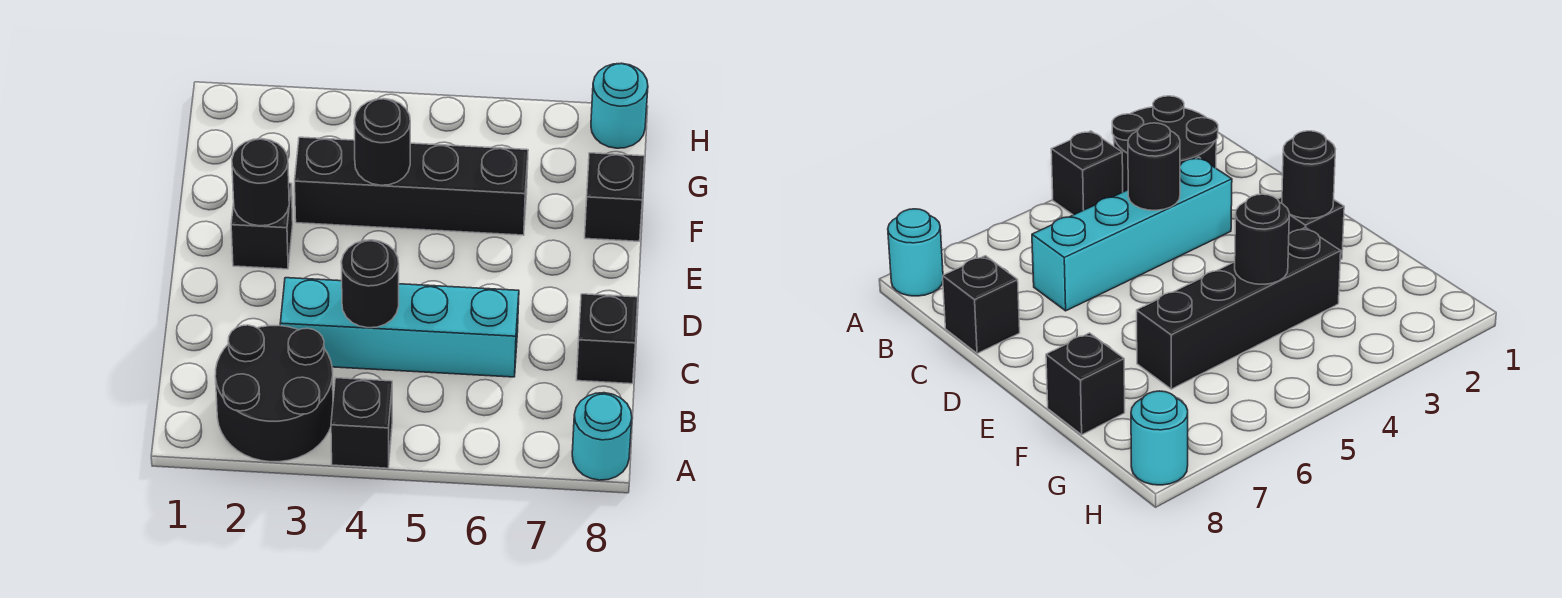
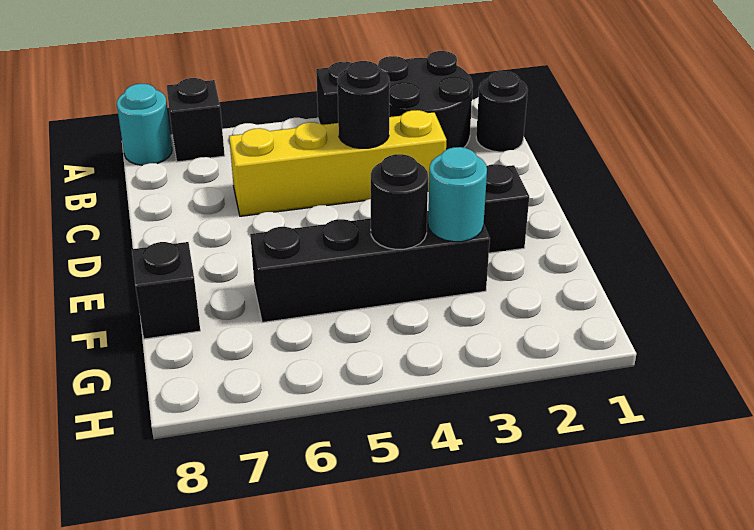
cyan 1x4 brick [280,278,519,377] -> yellow 1x4 brick [229,110,446,216]
black 1x1 brick [577,294,638,384] -> black 1x1 brick moved to [167,78,225,162]
black 1x1 round brick [232,139,289,226] -> black 1x1 round brick moved to [476,71,528,152]
cyan 1x1 round brick [591,63,648,148] -> cyan 1x1 round brick moved to [428,147,487,242]

